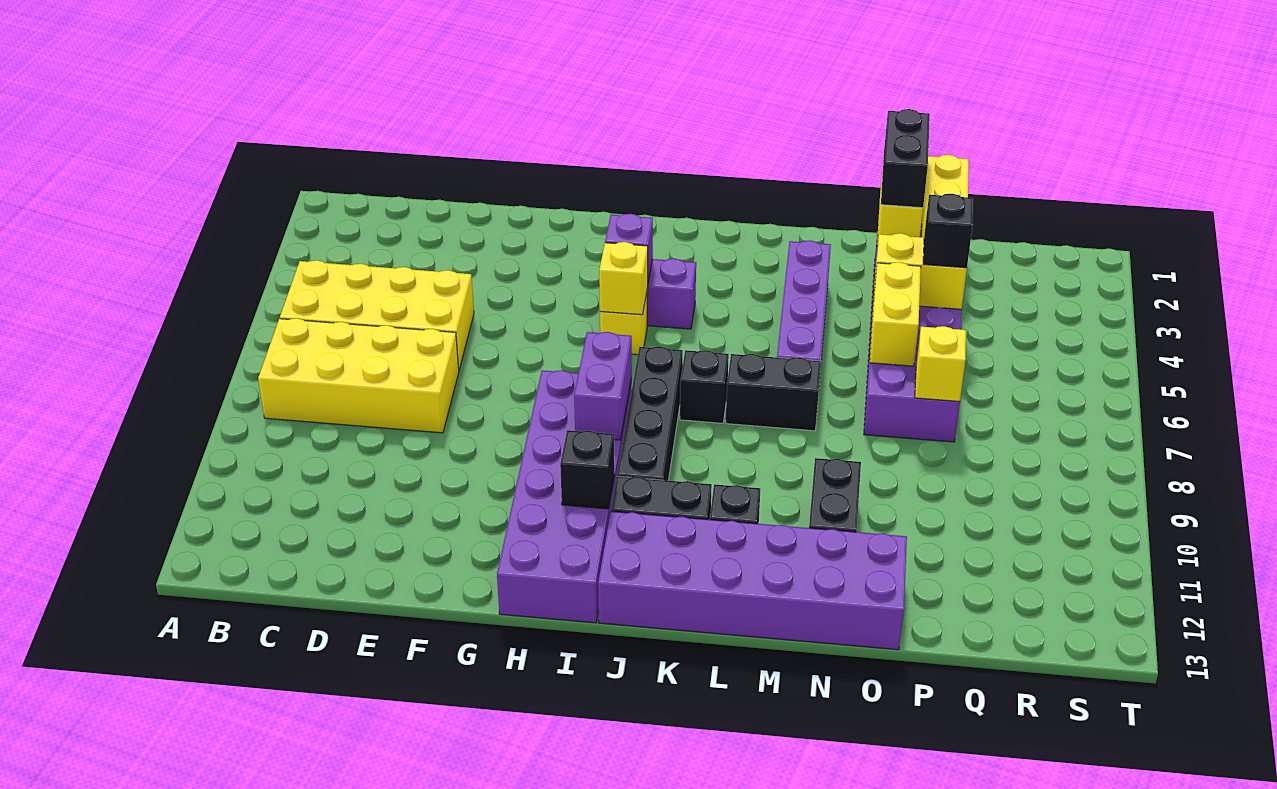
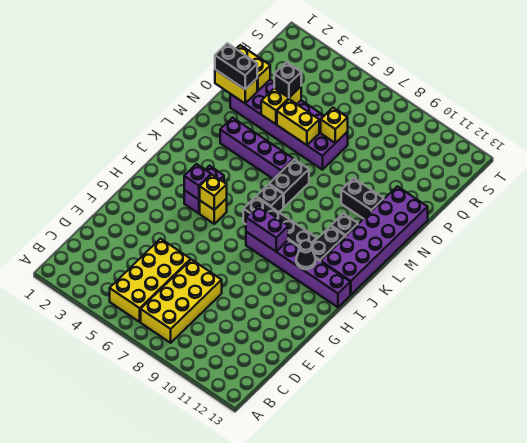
purple 2x6 brick [497,370,632,623] -> purple 1x6 brick [246,232,350,307]
black 1x1 brick [560,430,614,509] -> black 1x1 cone [296,240,315,269]

